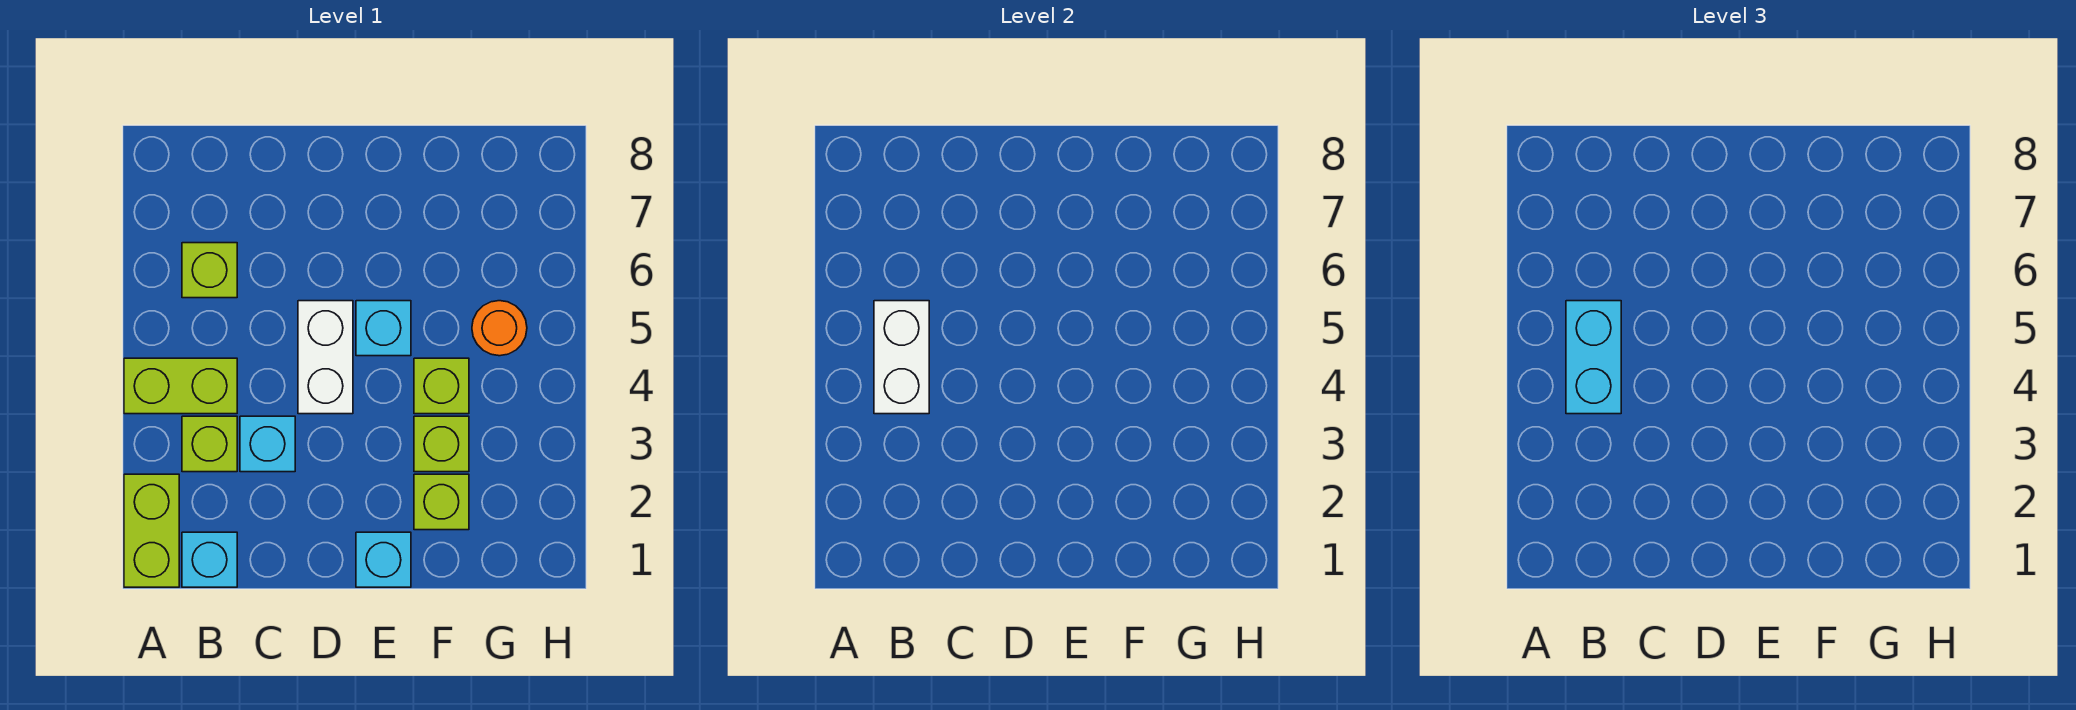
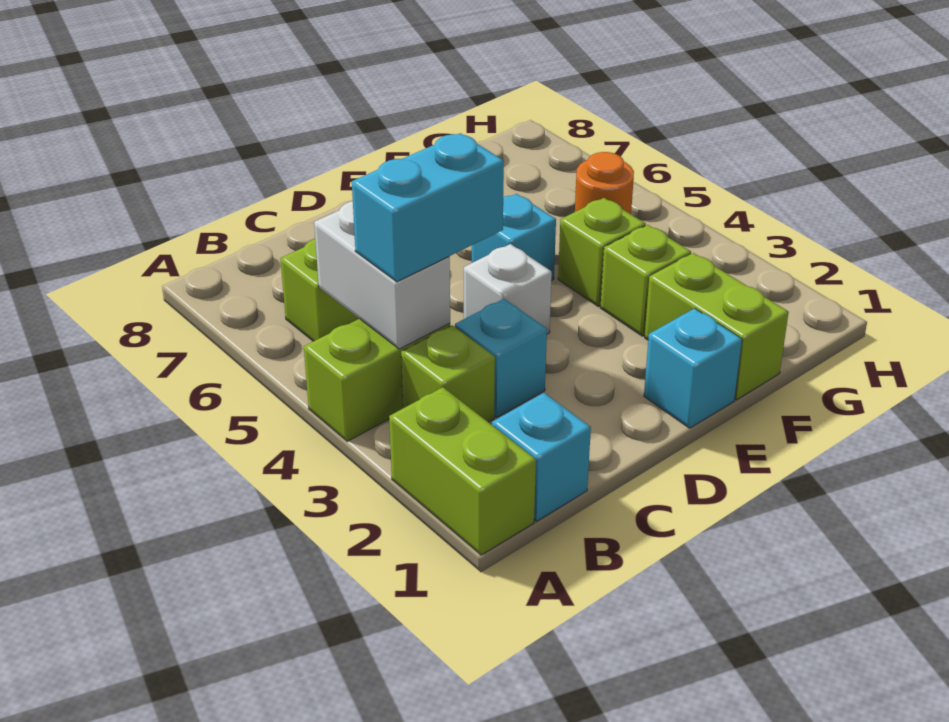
cyan 1x2 brick [1566,301,1621,414] -> cyan 1x2 brick turned to [352,133,504,282]
white 1x2 brick [298,301,353,414] -> white 1x1 brick [464,244,552,334]
lime 1x1 brick [414,474,469,530] -> lime 1x2 brick [645,253,789,400]

